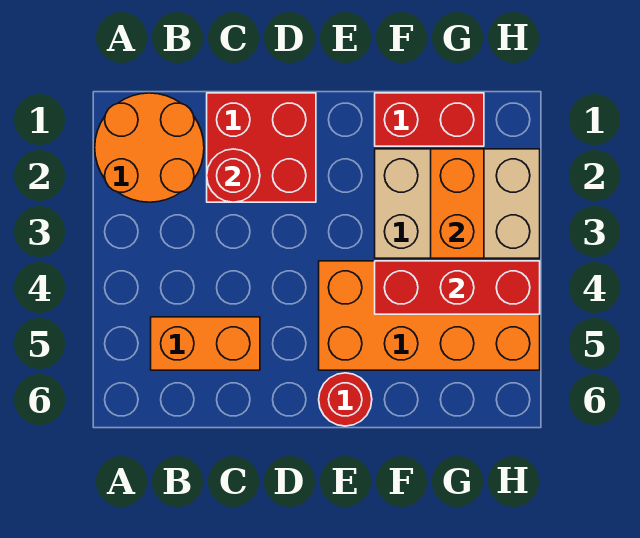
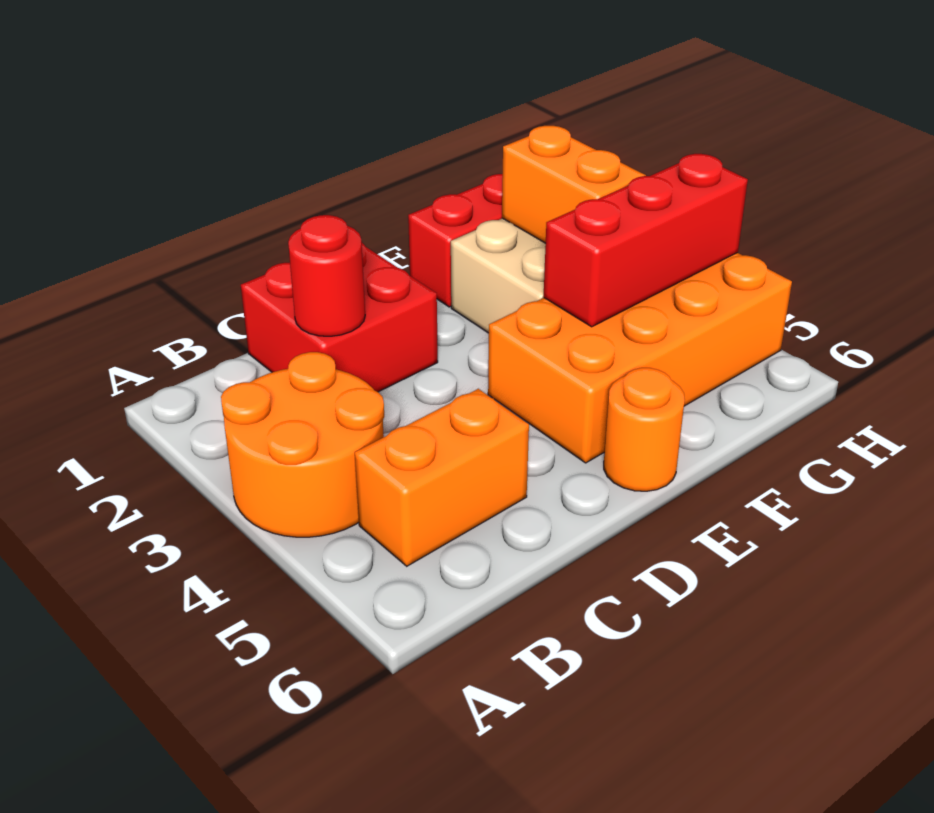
orange 2x2 round brick [95,93,204,202] -> orange 2x2 round brick moved to [221,352,384,537]
red 1x1 round brick [319,373,372,426] -> orange 1x1 round brick [604,368,685,491]

